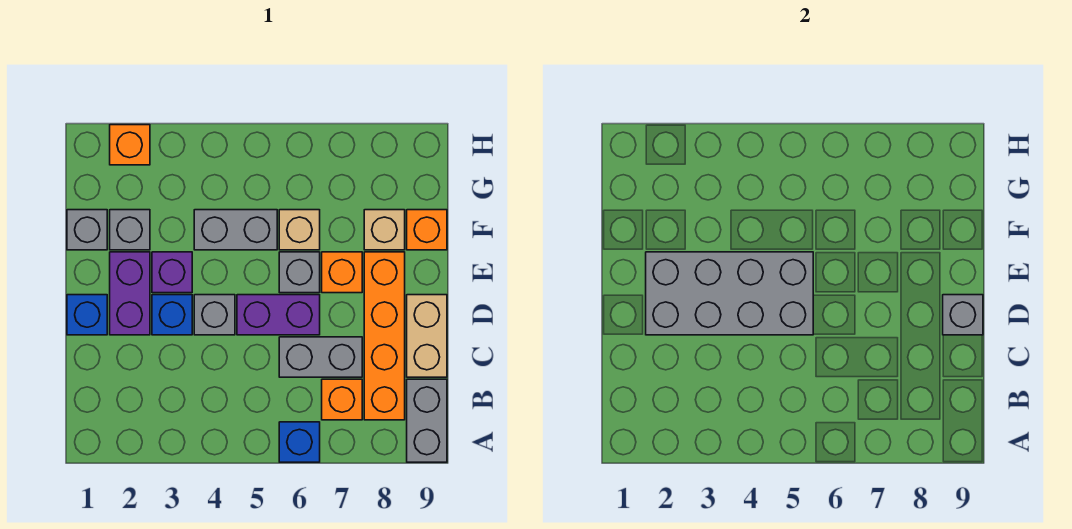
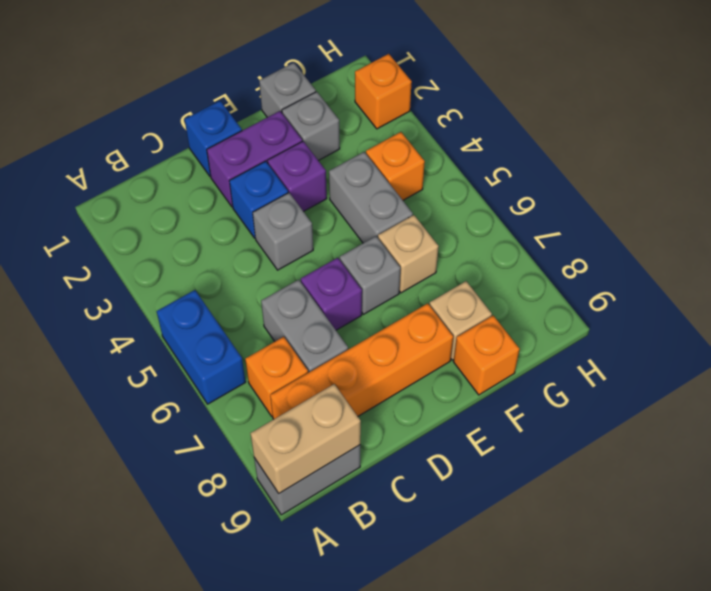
blue 1x1 brick [279,422,320,462] -> blue 1x2 brick [156,290,245,404]
tan 1x2 brick [407,295,447,377] -> tan 1x2 brick moved to [251,384,361,493]
grey 2x4 brick [646,252,813,335] -> none
purple 1x2 brick [237,295,320,335] -> purple 1x1 brick [301,258,362,330]
grey 1x1 brick [943,295,983,335] -> none
orange 1x1 brick [322,252,362,293] -> orange 1x1 brick moved to [366,132,425,200]

